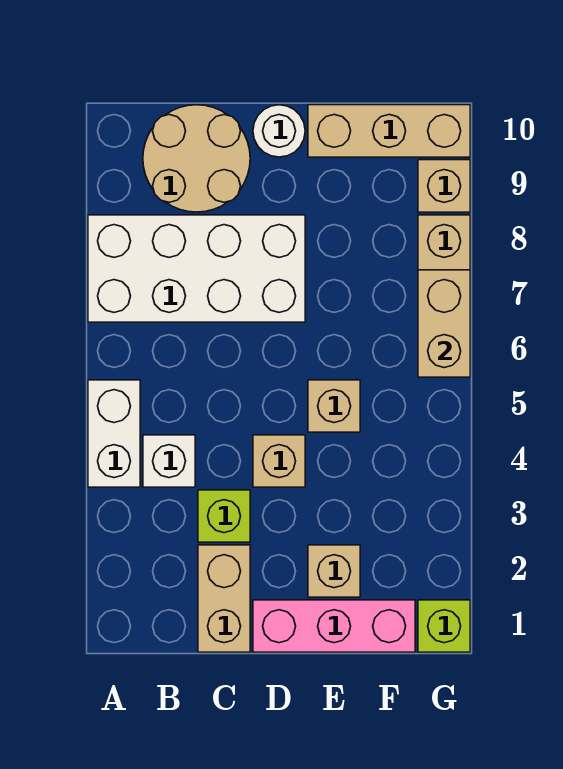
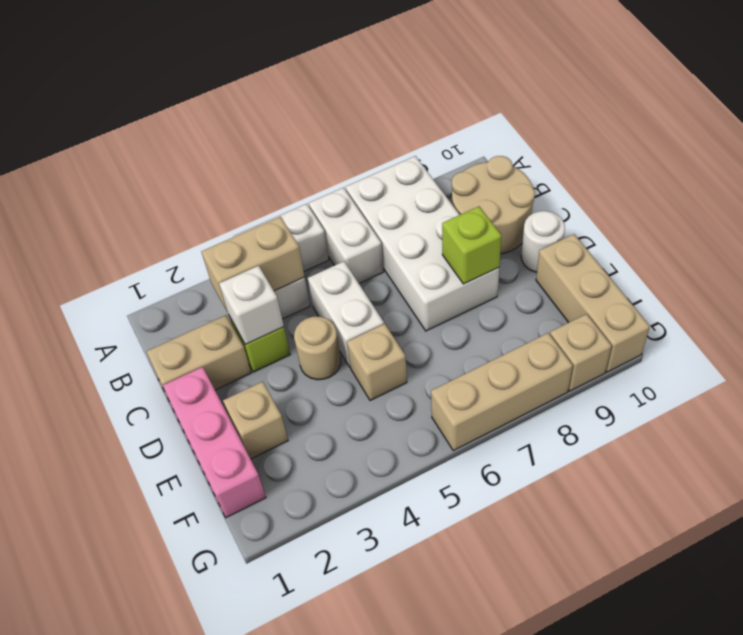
none -> white 1x2 brick [309,188,384,283]
none -> white 1x1 brick [219,266,284,345]
none -> white 1x2 brick [308,261,384,367]
tan 1x1 brick [253,435,305,487] -> tan 1x1 round brick [294,317,341,380]
lime 1x1 brick [418,600,470,652] -> lime 1x1 brick moved to [442,206,502,284]
tan 1x2 brick [418,270,470,377] -> tan 1x2 brick moved to [202,217,305,312]

